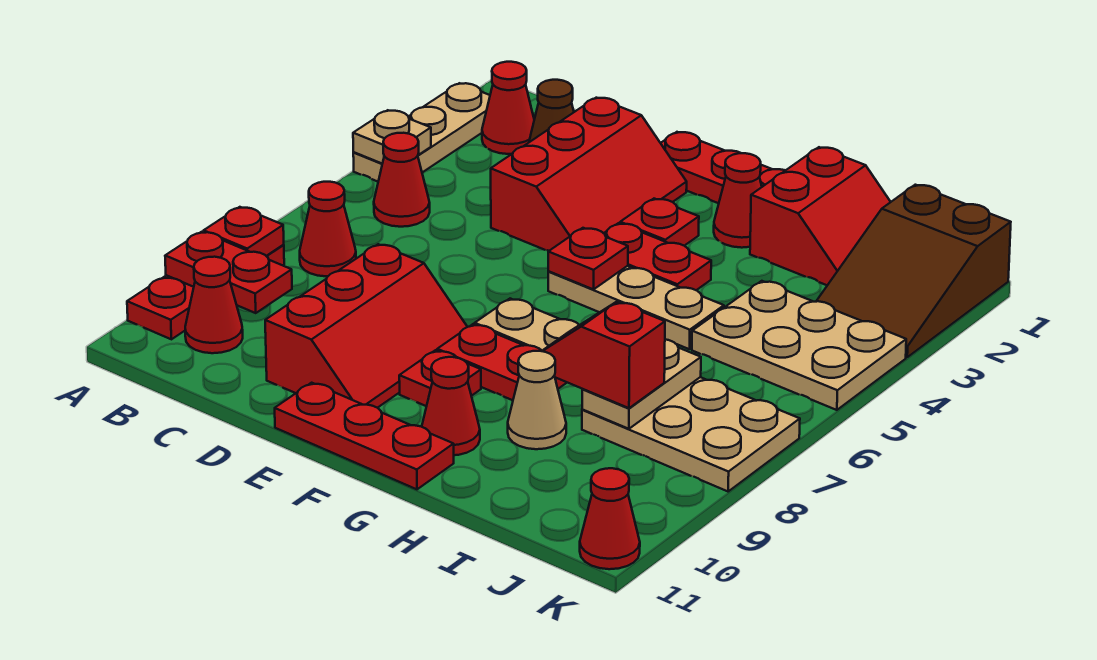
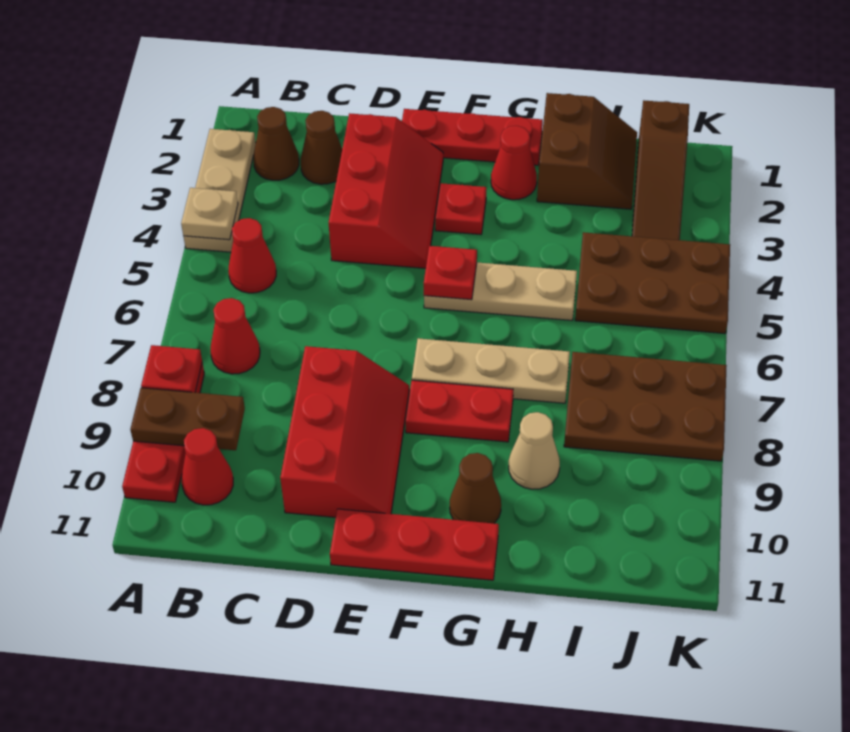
red 1x2 plate [165,232,292,313] -> brown 1x2 plate [130,388,245,450]
red 1x1 cone [482,62,534,154] -> brown 1x1 cone [253,107,299,180]
red 1x2 plate [604,223,711,290] -> none
red 1x1 plate [399,350,481,406] -> none
red 1x1 cone [422,357,480,455] -> brown 1x1 cone [450,453,501,523]
red 2x2 slope [750,147,890,285] -> brown 2x2 slope [537,93,637,209]
red 1x2 slope [542,302,665,408] -> none
tan 2x3 plate [692,281,906,410] -> brown 2x3 plate [575,232,730,333]
tan 2x3 plate [582,377,800,491] -> brown 2x3 plate [564,352,727,461]
tan 1x2 plate [582,339,701,429] -> none
brown 2x3 slope [816,185,1011,357] -> brown 1x3 slope [632,100,689,240]
red 1x1 cone [580,468,640,569] -> none

